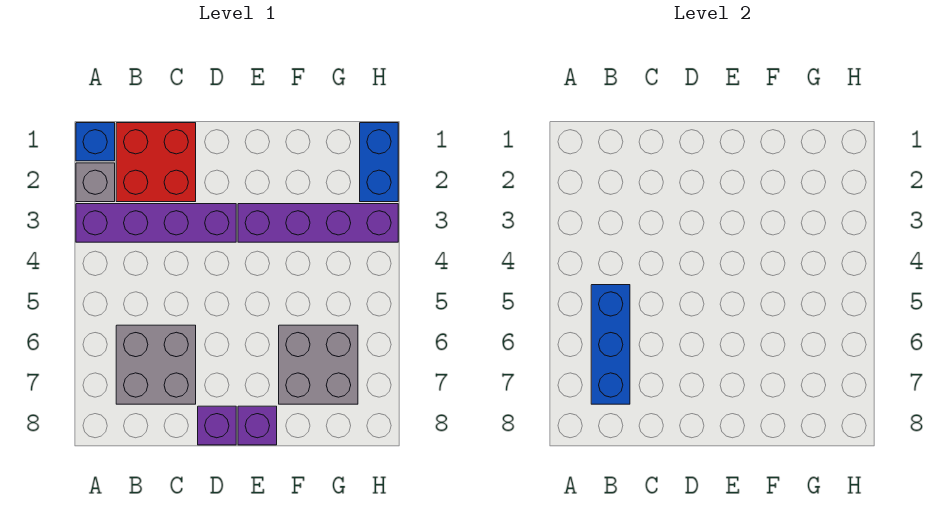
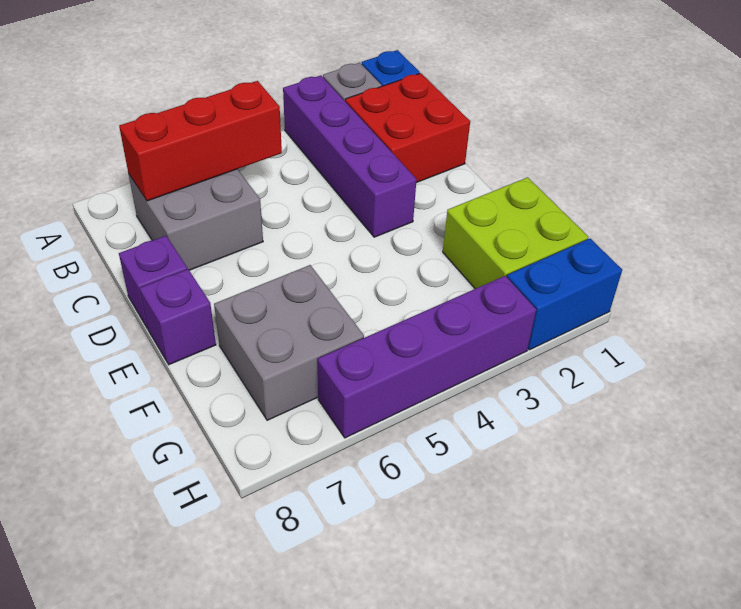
blue 1x3 brick [591,285,630,404] -> red 1x3 brick [119,81,282,201]
purple 1x4 brick [238,204,398,242] -> purple 1x4 brick turned to [318,276,536,438]
none -> lime 2x2 brick [443,177,588,289]

